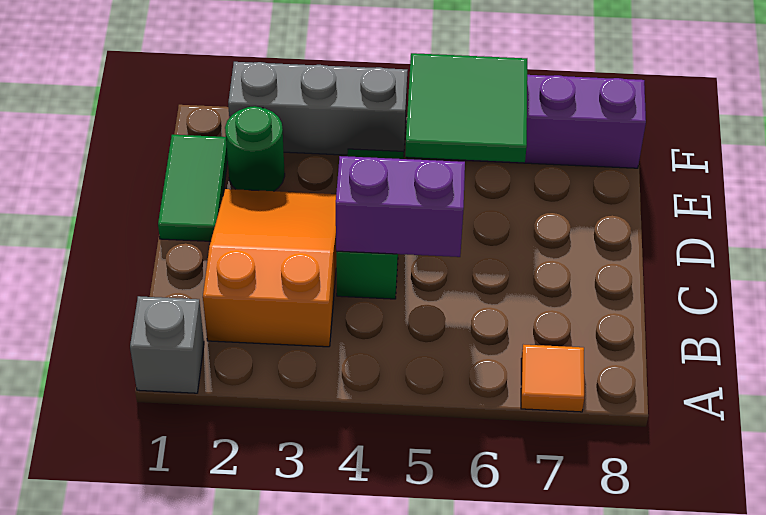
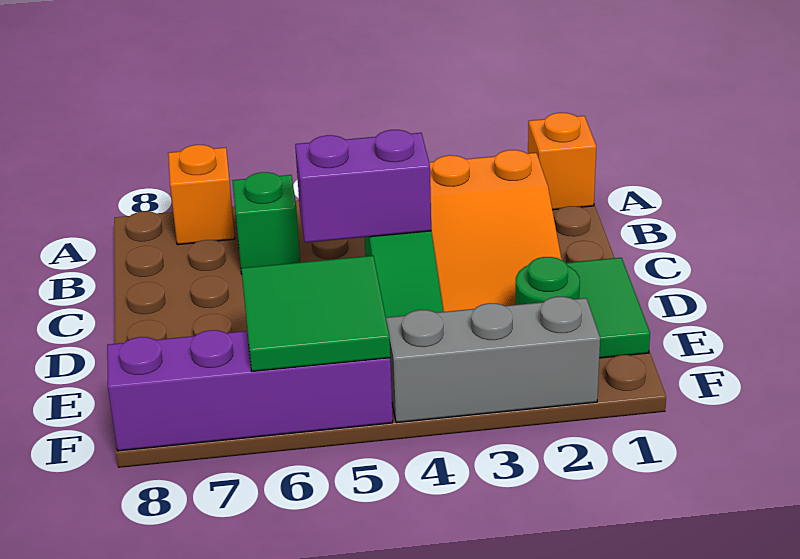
grey 1x1 brick [130,296,204,393] -> orange 1x1 brick [528,113,596,210]
orange 1x1 tile [521,345,584,412] -> orange 1x1 brick [168,145,235,245]
none -> green 1x1 brick [232,172,300,274]

